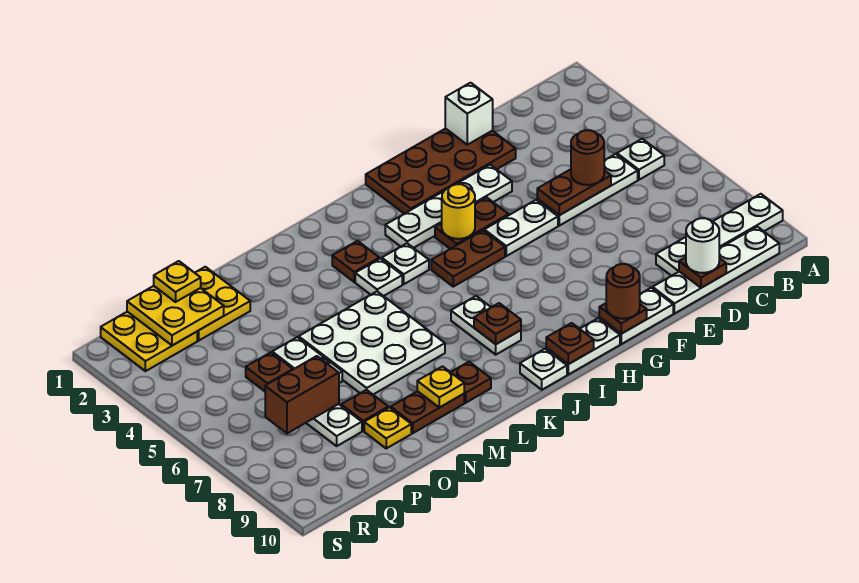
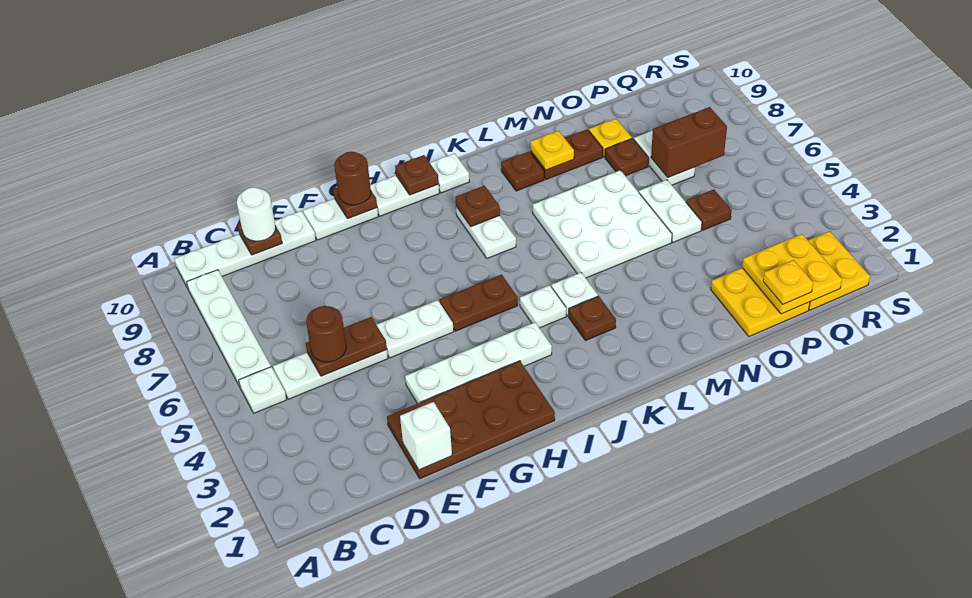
white 1x4 plate [656,194,783,276] -> white 1x4 plate turned to [187,270,271,387]
brown 1x2 plate [435,197,509,249] -> none
yellow 1x1 round brick [442,184,475,239] -> none

